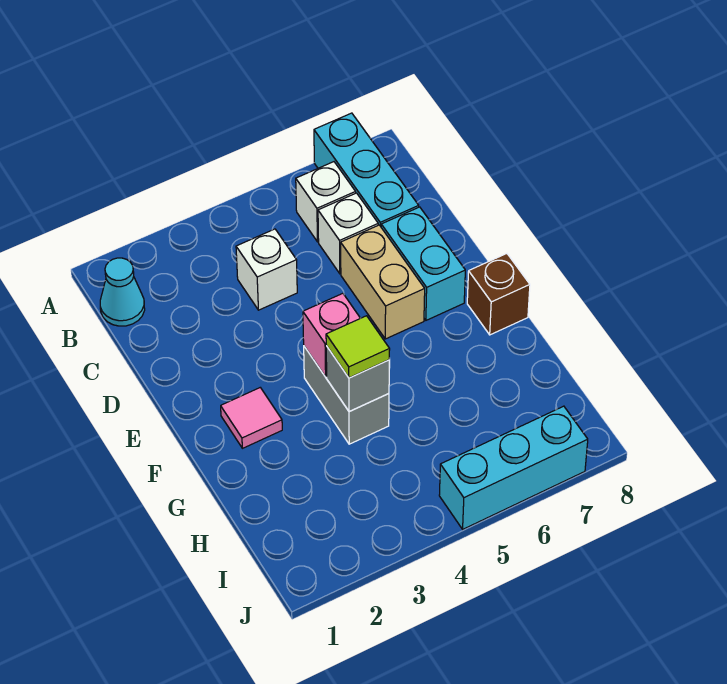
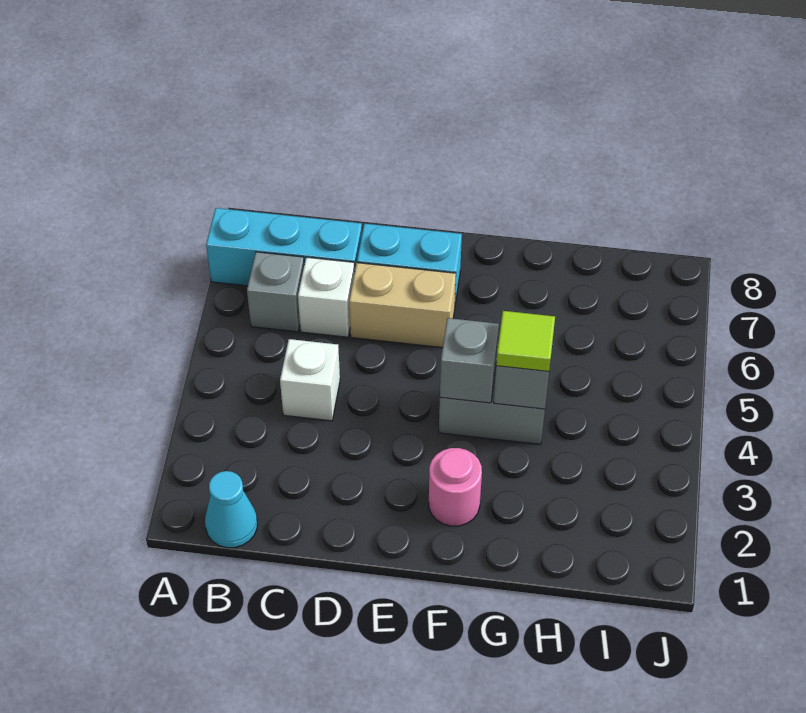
white 1x1 brick [296,162,356,242] -> grey 1x1 brick [247,252,304,332]
pink 1x1 tile [221,388,282,448] -> pink 1x1 round brick [429,448,482,526]
pink 1x1 brick [303,293,360,377] -> grey 1x1 brick [440,318,499,403]
brown 1x1 brick [467,254,530,335] -> none
cyan 1x3 brick [439,406,588,529] -> none

